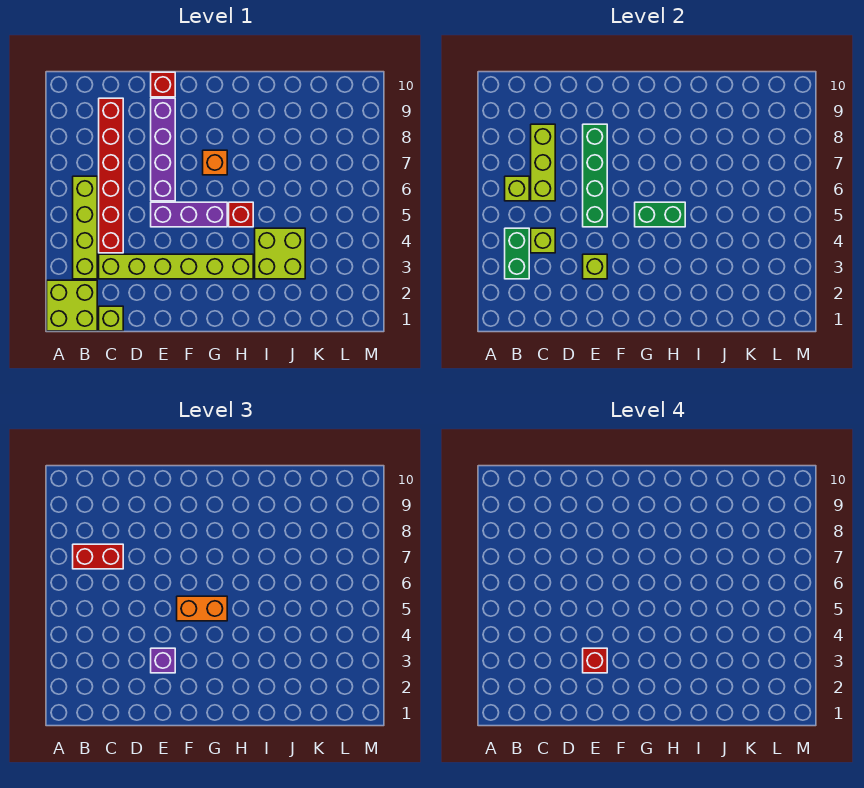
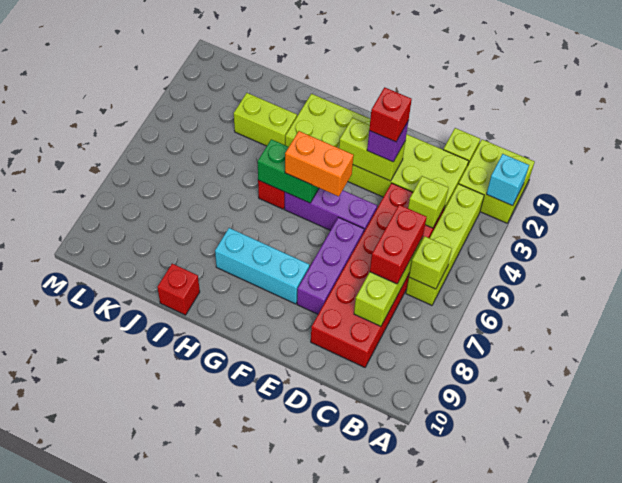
none -> cyan 1x1 brick [487,154,529,206]
green 1x2 brick [505,228,529,279] -> none
red 1x2 brick [73,544,123,569] -> red 1x2 brick turned to [370,205,427,284]
lime 1x6 brick [99,254,253,279] -> lime 2x6 brick [285,94,469,209]
red 1x6 brick [99,98,123,253] -> red 2x6 brick [311,183,444,367]
lime 1x1 brick [583,254,607,279] -> lime 1x2 brick [339,118,405,181]
green 1x4 brick [583,124,607,227] -> none
purple 1x4 brick [151,98,175,201] -> purple 1x3 brick [297,217,364,314]
red 1x1 brick [151,72,175,97] -> red 1x1 brick moved to [157,264,200,315]
none -> cyan 1x3 brick [215,228,309,304]
orange 1x1 brick [203,150,227,175] -> none
lime 2x2 brick [255,228,305,279] -> lime 1x2 brick [234,93,297,146]

